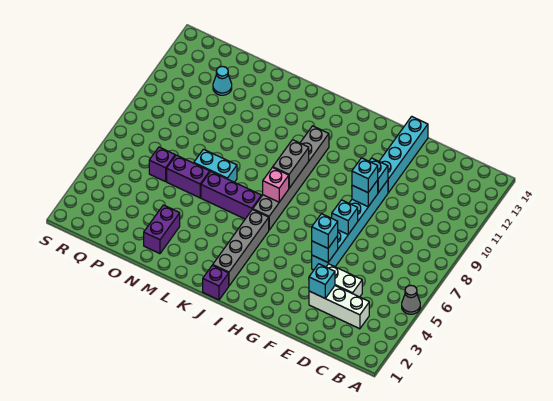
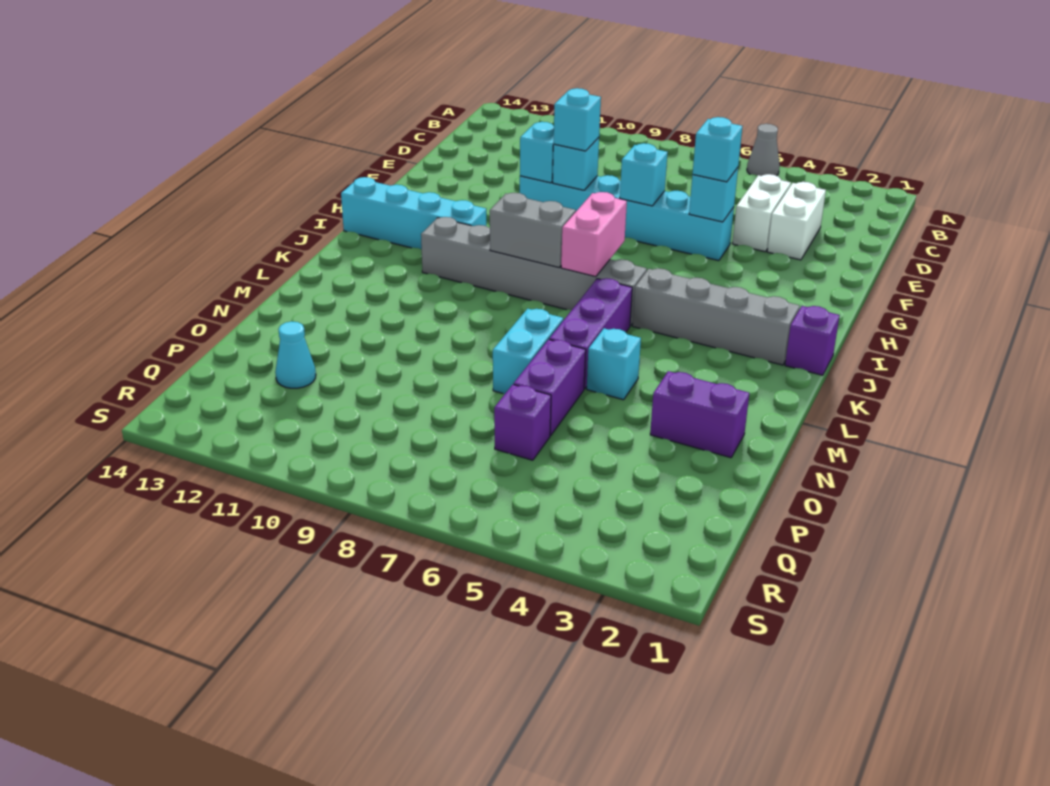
white 1x3 brick [309,286,369,329] -> white 1x2 brick [767,182,826,260]
cyan 1x1 brick [309,264,335,298] -> cyan 1x1 brick moved to [587,328,641,400]
cyan 1x4 brick [379,116,428,193] -> cyan 1x4 brick moved to [341,177,486,250]
pink 1x1 brick [263,168,289,202] -> pink 1x2 brick [561,192,627,277]

